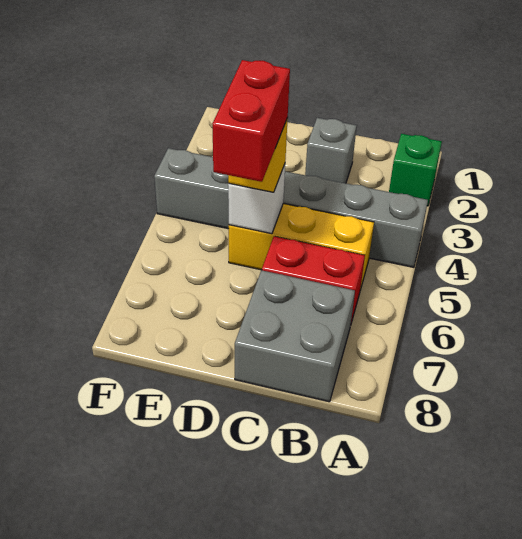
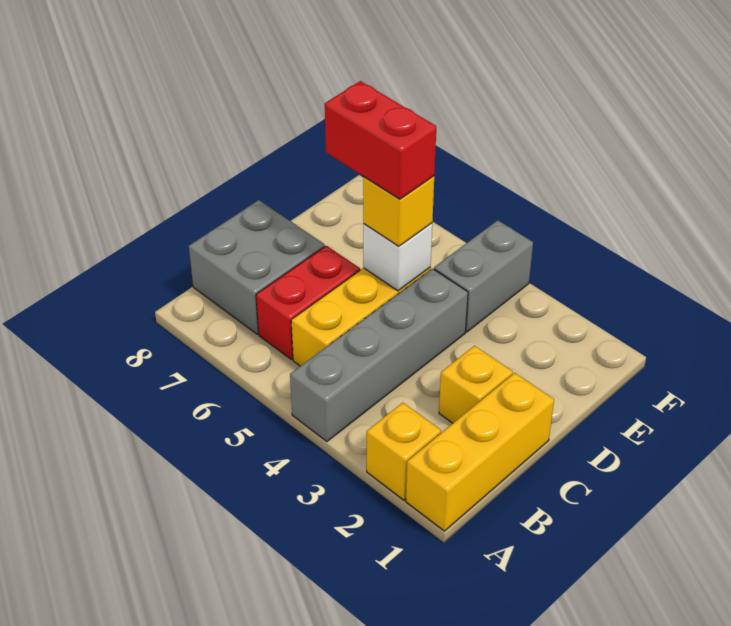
none -> yellow 1x3 brick [406,373,554,531]
green 1x1 brick [389,134,442,206] -> yellow 1x1 brick [367,403,441,500]
grey 1x1 brick [305,118,357,183] -> yellow 1x1 brick [439,346,513,423]

